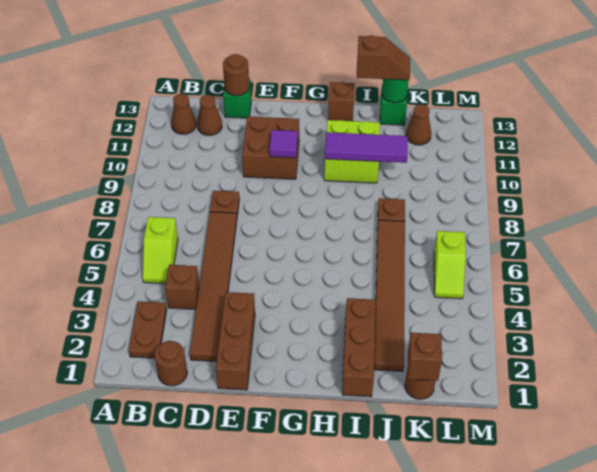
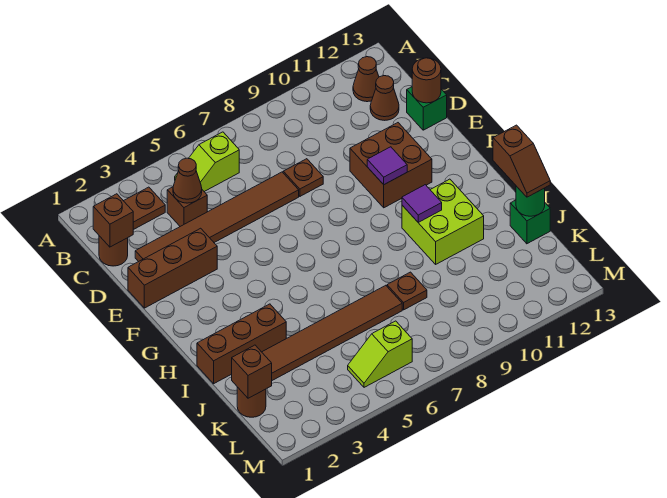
purple 1x3 tile [325,132,408,163] -> purple 1x1 tile [402,185,442,223]
brown 1x1 brick [328,82,355,121] -> brown 1x1 brick moved to [93,194,133,247]
brown 1x1 cone [406,104,431,145] -> brown 1x1 cone moved to [173,158,202,203]

